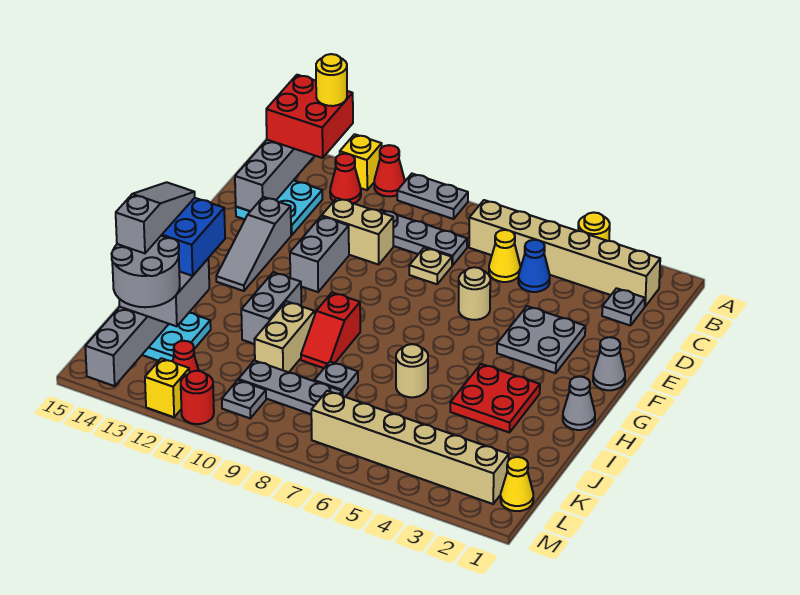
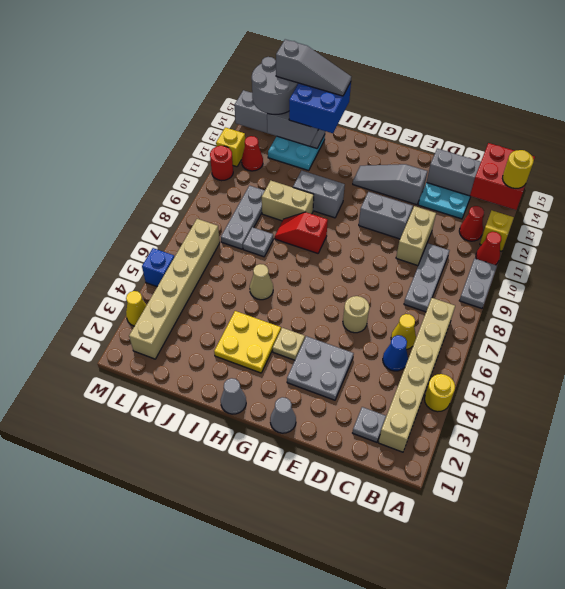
tan 1x1 plate [409,248,452,284] -> tan 1x1 plate moved to [273,328,305,360]
red 2x2 plate [450,364,540,432] -> yellow 2x2 plate [214,311,281,373]
tan 1x1 round brick [396,344,428,397] -> tan 1x1 cone [250,264,273,300]
yellow 1x1 cone [501,457,533,511] -> yellow 1x1 cone moved to [126,291,147,326]
grey 1x1 plate [222,380,266,418] -> none
none -> blue 1x1 brick [142,248,174,287]

